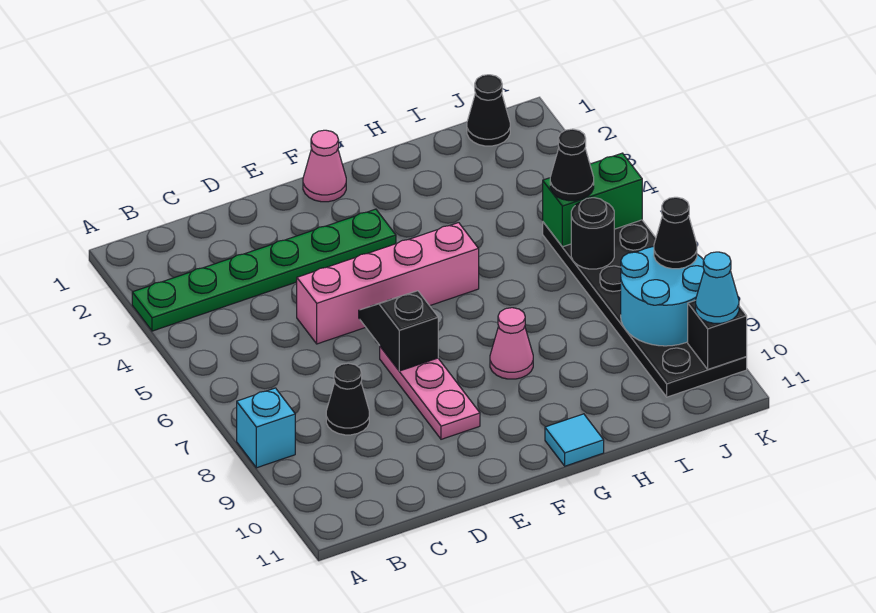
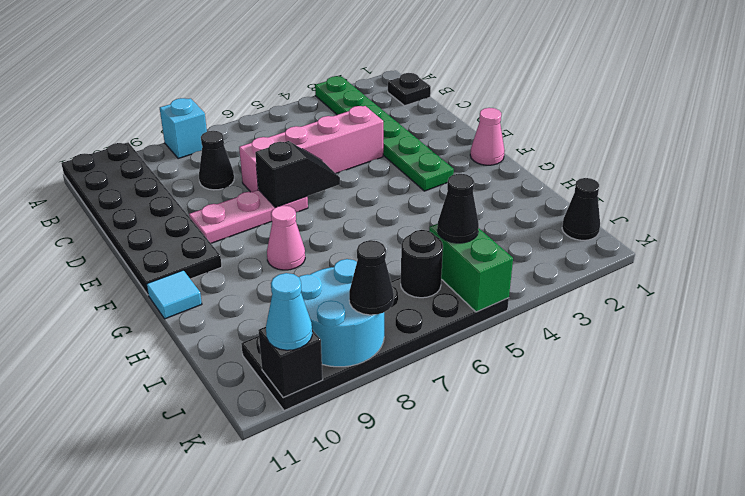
none -> black 2x6 plate [61,142,222,295]
none -> black 1x1 plate [388,73,431,106]
pink 1x4 brick [297,223,479,344] -> pink 1x4 brick turned to [239,106,383,192]

